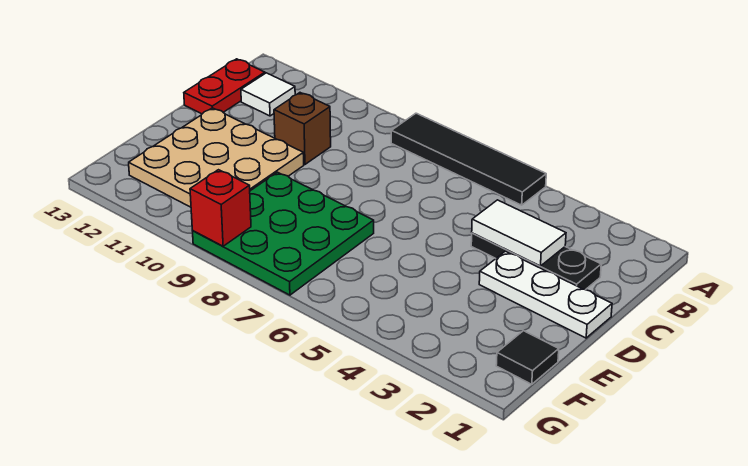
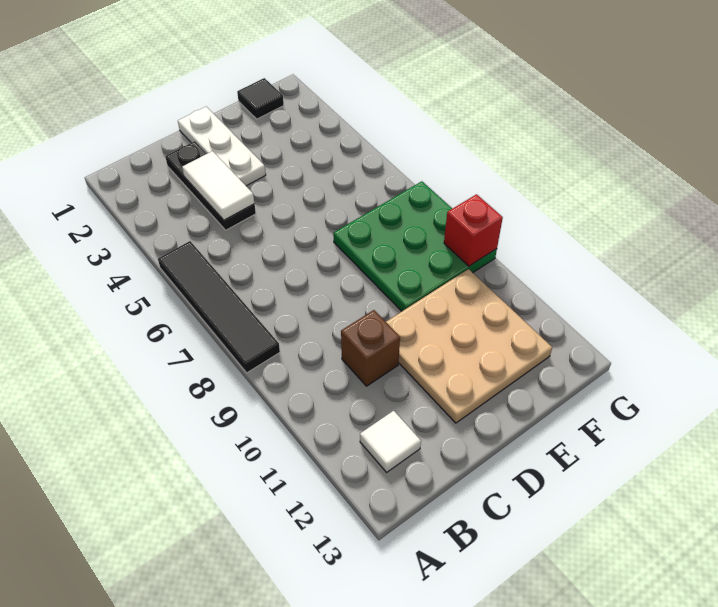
red 1x2 plate [184,59,265,114] -> none

